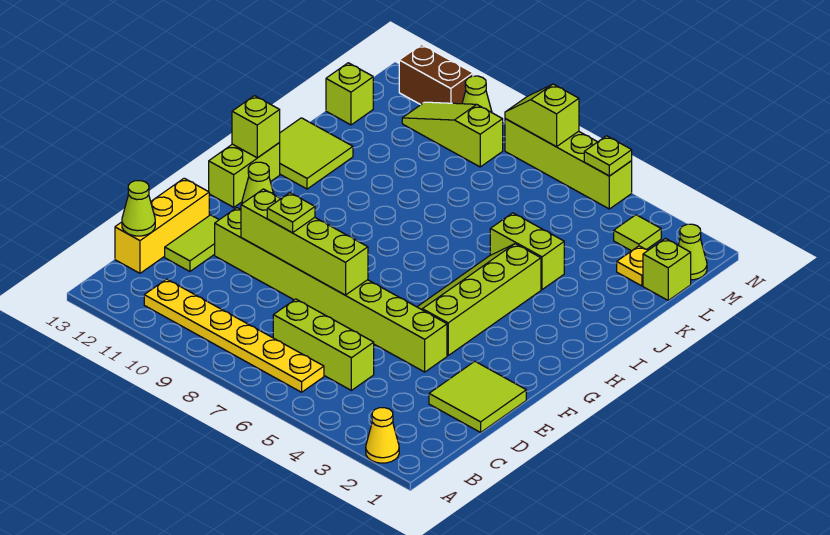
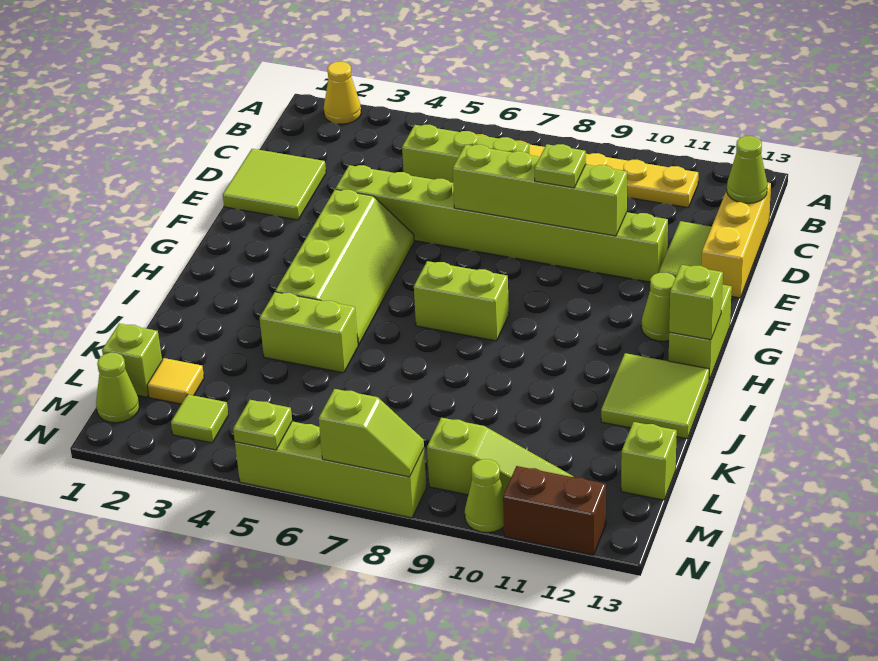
none -> lime 1x2 brick [414,261,509,341]
yellow 1x1 plate [617,246,648,286] -> yellow 1x1 tile [147,358,204,404]

